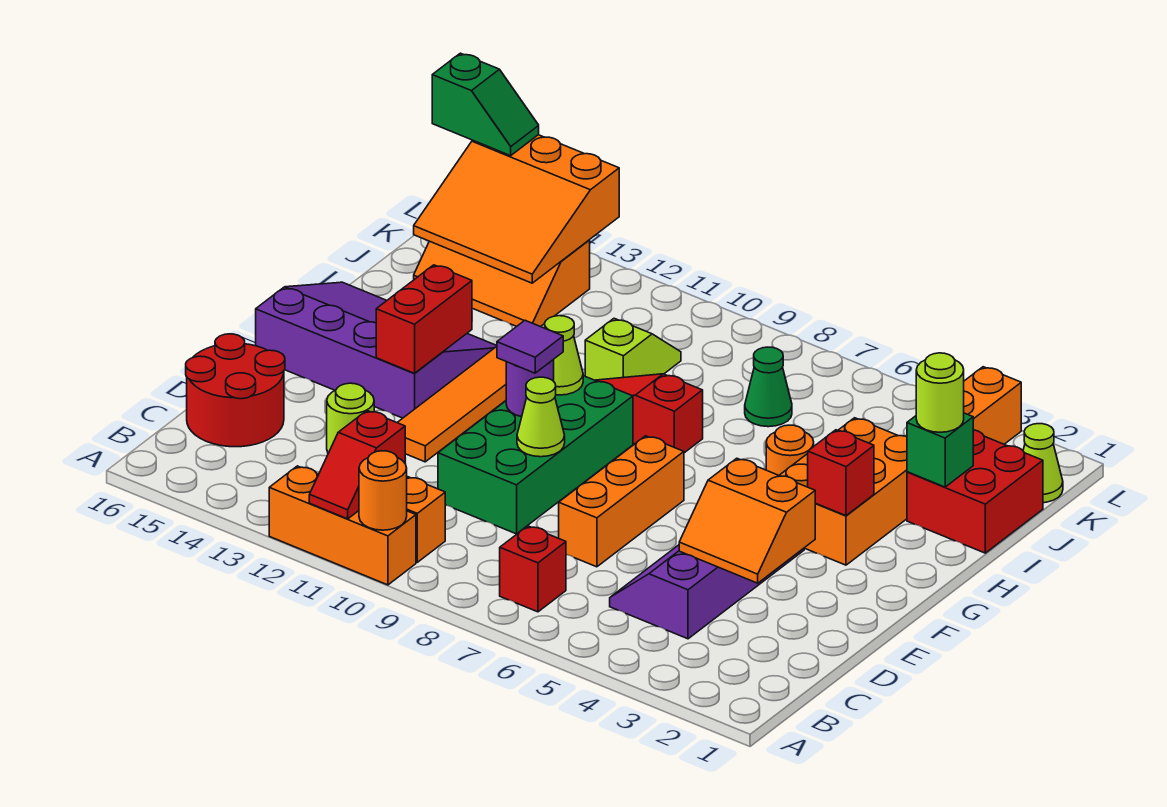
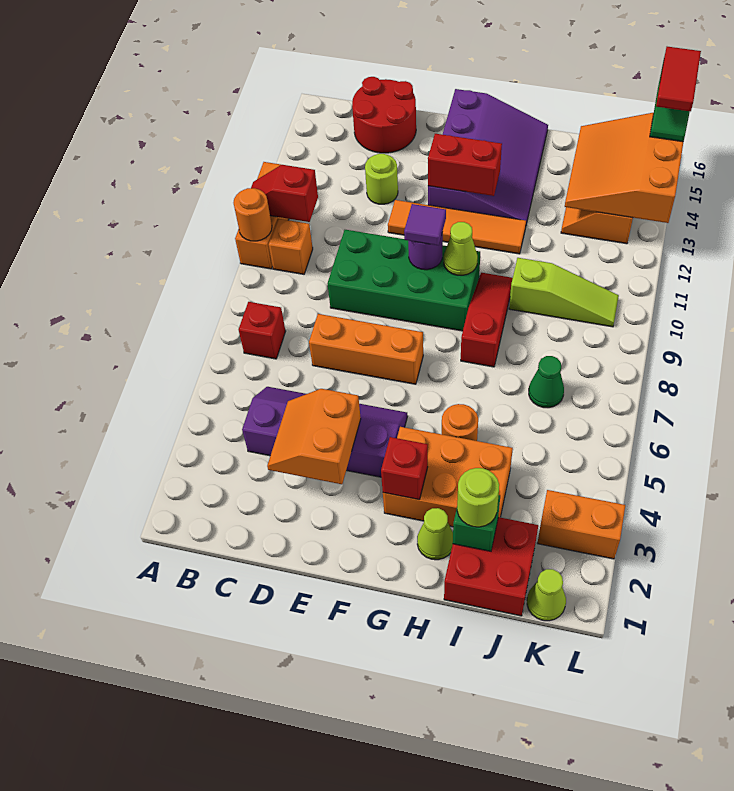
lime 1x1 cone [517,377,565,457] -> lime 1x1 cone moved to [417,508,453,560]
lime 1x2 slope [585,318,681,380] -> lime 1x3 slope [509,258,619,327]
none -> red 1x2 tile [656,47,701,111]

